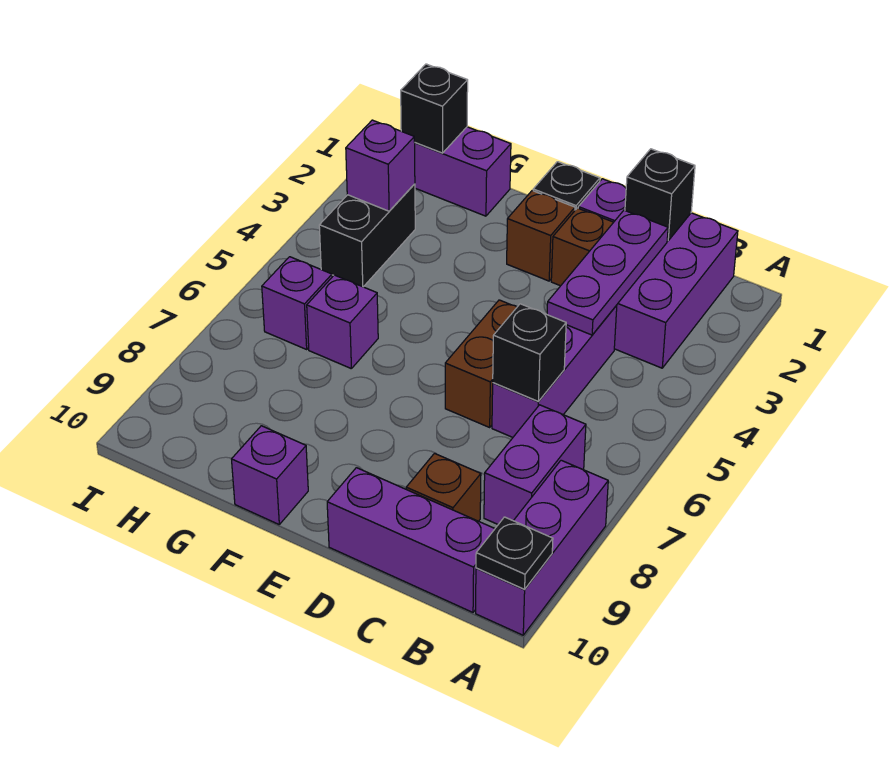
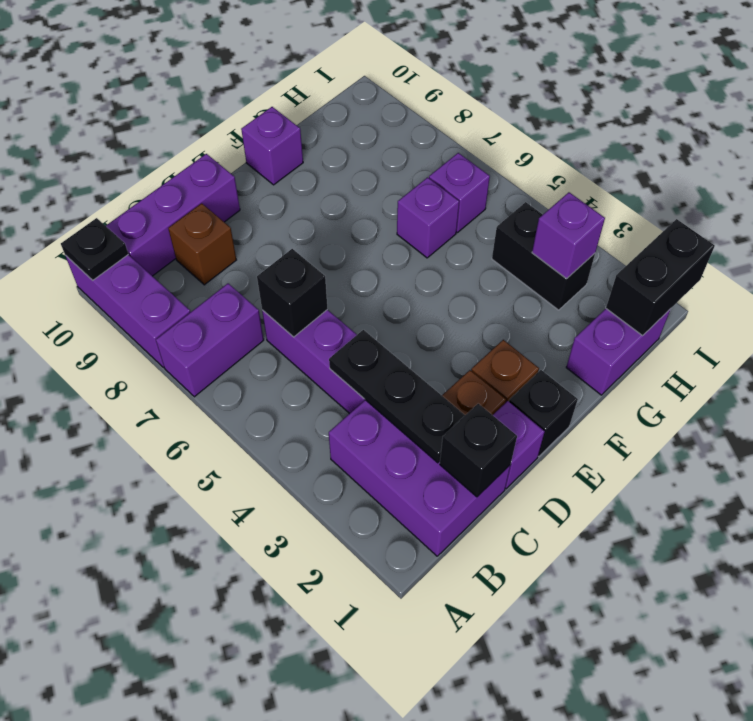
purple 1x2 brick [484,405,586,524] -> purple 1x2 brick turned to [156,283,264,397]
purple 1x3 plate [547,210,668,335] -> black 1x3 plate [329,330,465,463]
brown 1x2 brick [445,300,517,427] -> none
black 1x1 brick [401,64,468,153] -> black 1x2 brick [606,219,715,336]

